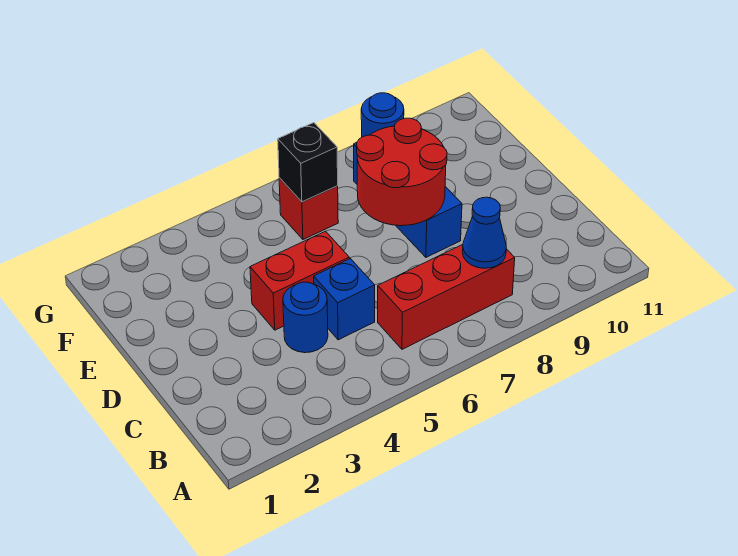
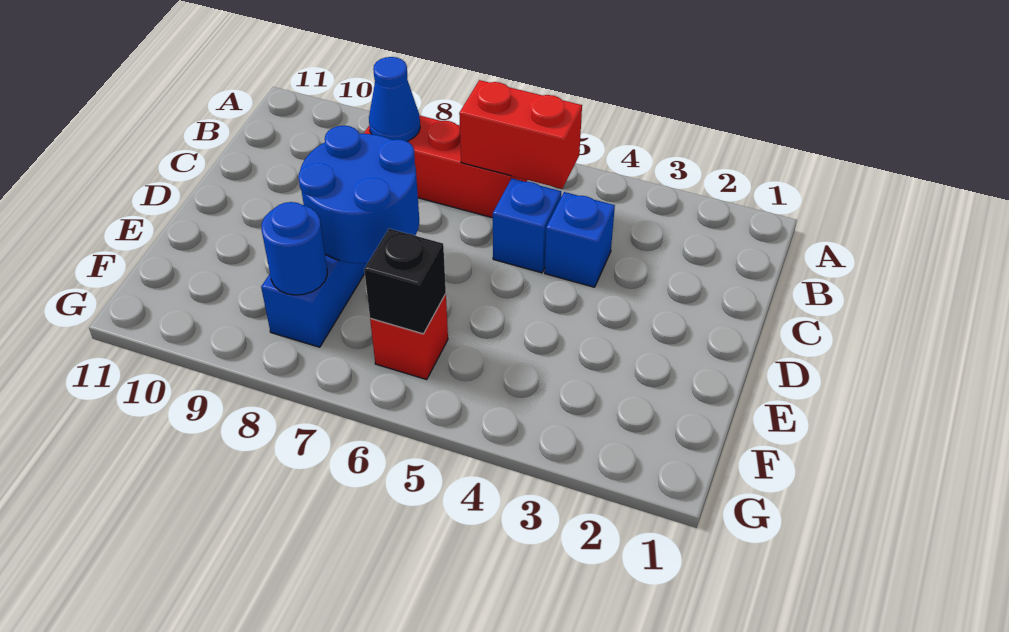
blue 1x1 round brick [283,282,328,353] -> blue 1x1 brick [545,192,615,287]
red 1x2 brick [250,231,349,330] -> red 1x2 brick moved to [459,80,582,189]
red 2x2 round brick [357,118,447,226] -> blue 2x2 round brick [298,126,419,263]

